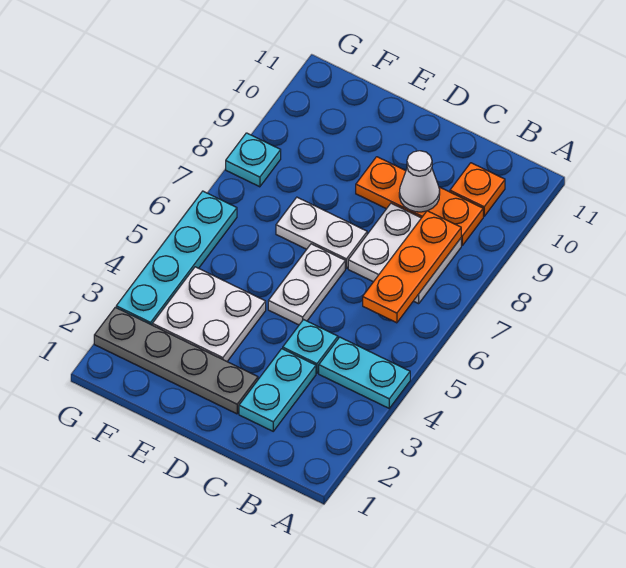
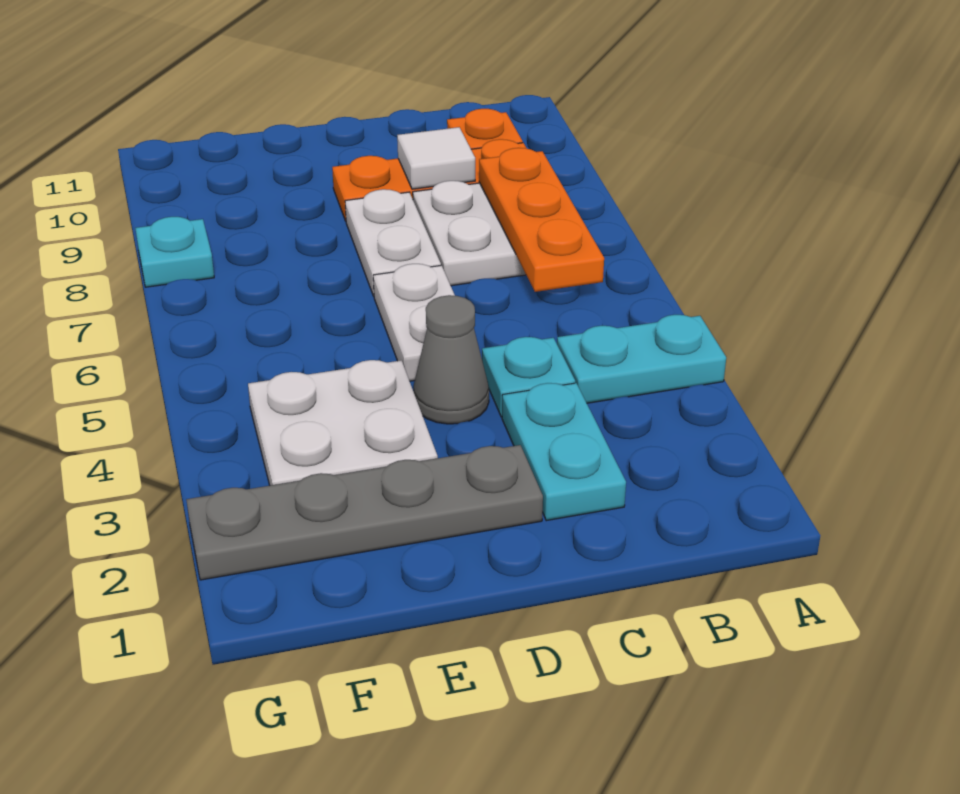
white 1x1 cone [399,151,440,212] -> white 1x1 tile [397,127,475,189]
none -> grey 1x1 cone [413,295,489,424]
white 1x2 plate [276,197,367,268] -> white 1x2 plate turned to [345,189,441,296]
cyan 1x4 plate [116,191,237,325] -> none

